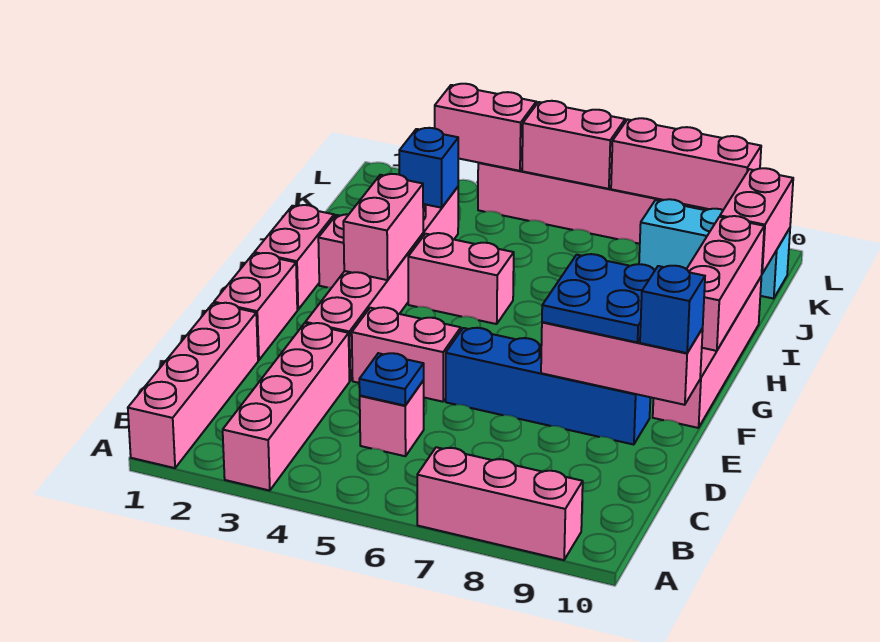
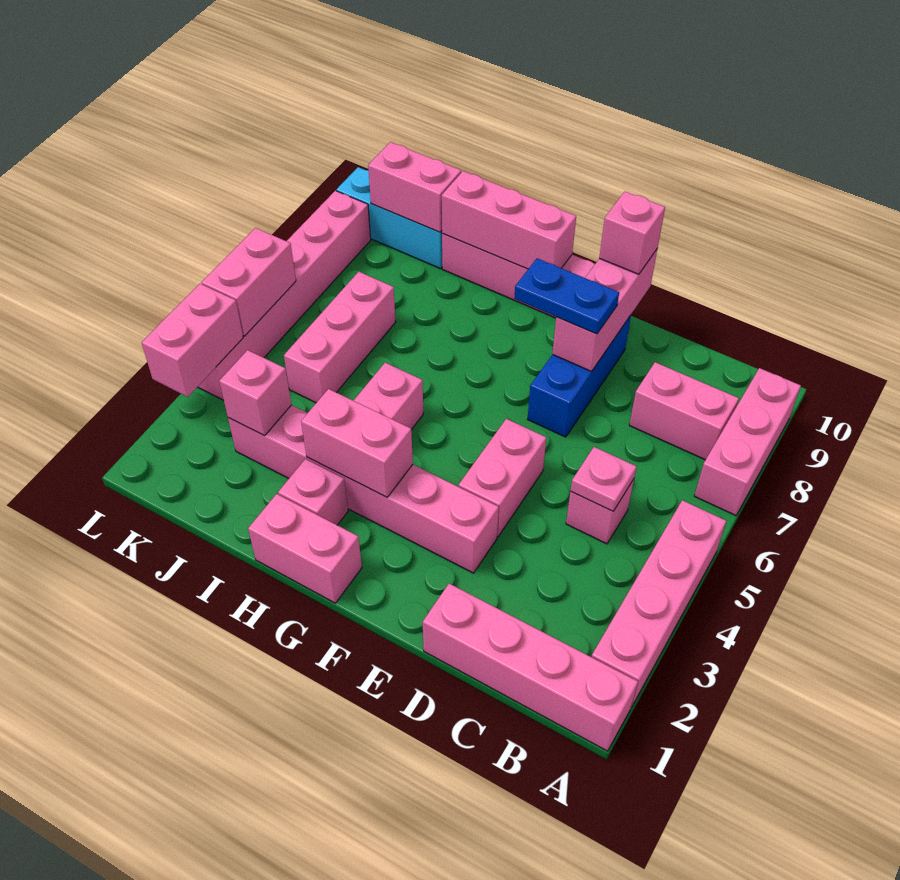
pink 1x4 brick [223,323,349,491] -> pink 1x4 brick turned to [592,500,726,707]
blue 1x1 plate [359,353,424,406] -> pink 1x1 plate [571,447,637,511]
pink 1x2 brick [214,253,297,360] -> pink 1x2 brick moved to [629,362,739,460]
blue 1x4 brick [446,328,650,445] -> blue 1x3 brick [528,315,631,437]
blue 2x2 plate [542,254,655,342] -> blue 1x2 plate [514,258,619,334]
blue 1x1 brick [640,266,705,353] -> pink 1x1 brick [599,192,665,274]
blue 1x1 brick [399,128,458,208] -> pink 1x1 brick [219,350,292,436]
cyan 1x3 brick [639,199,790,299] -> cyan 1x3 brick turned to [336,167,442,269]
pink 1x3 brick [611,118,761,210] -> pink 1x3 brick moved to [284,272,396,403]

